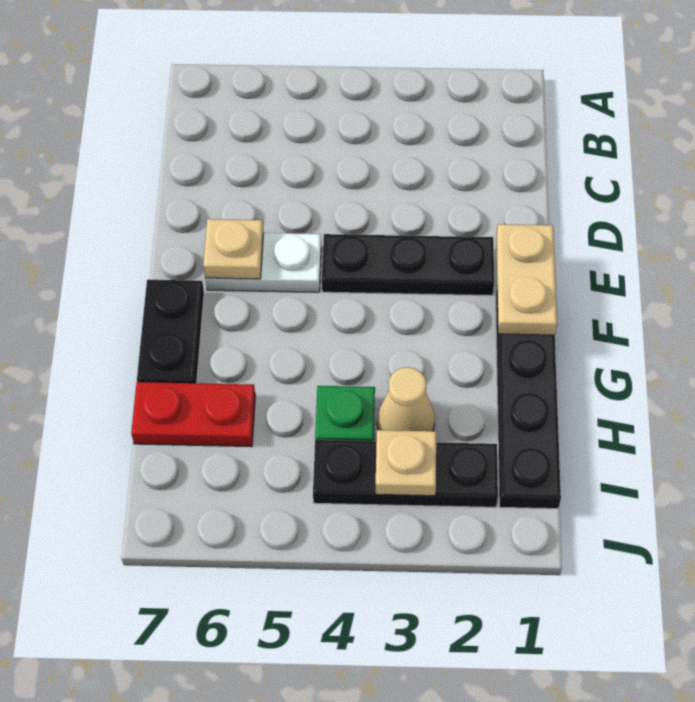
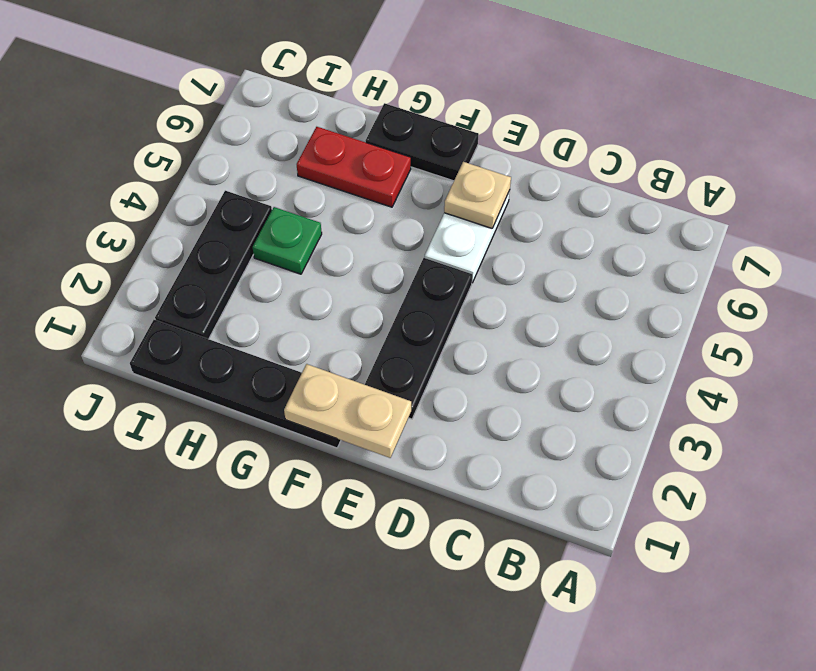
tan 1x1 cone [377,367,435,431] -> none
red 1x2 plate [131,382,255,447] -> red 1x2 plate turned to [297,127,411,207]
tan 1x1 plate [375,430,436,496] -> none

